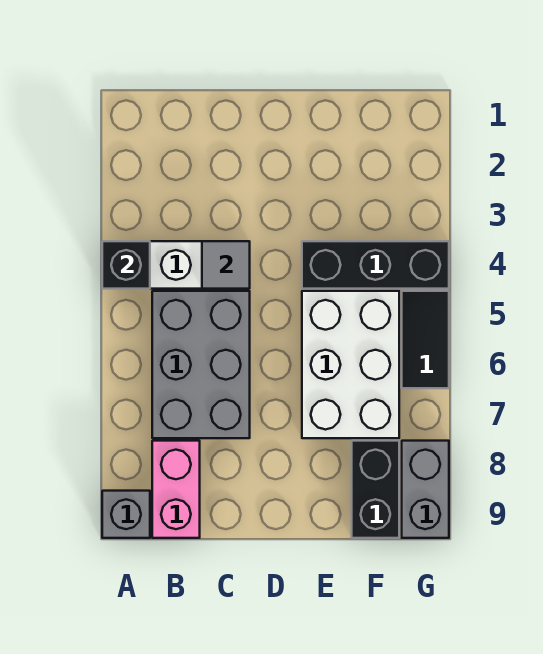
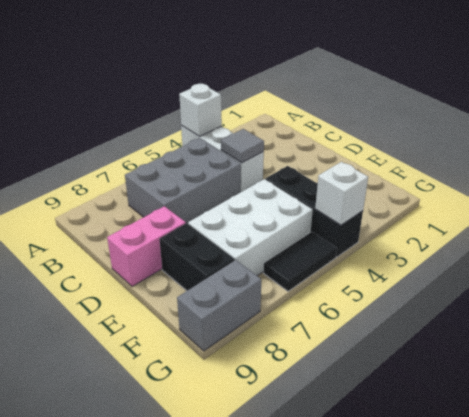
black 1x1 brick [102,241,150,289] -> white 1x1 brick [179,84,222,137]
grey 1x1 brick [102,491,150,538] -> none
pink 1x2 brick [152,441,200,538] -> pink 1x2 brick moved to [107,206,186,287]
black 1x2 brick [352,441,399,538] -> black 1x2 brick turned to [159,223,235,291]
none -> white 1x1 brick [315,162,368,225]

